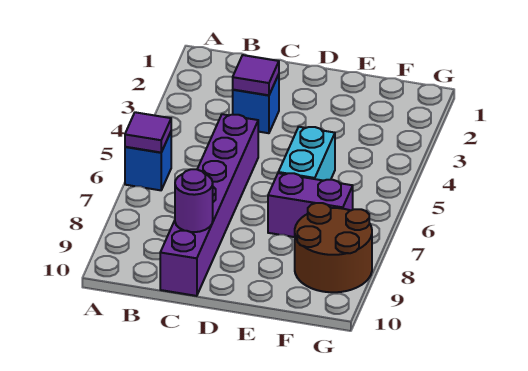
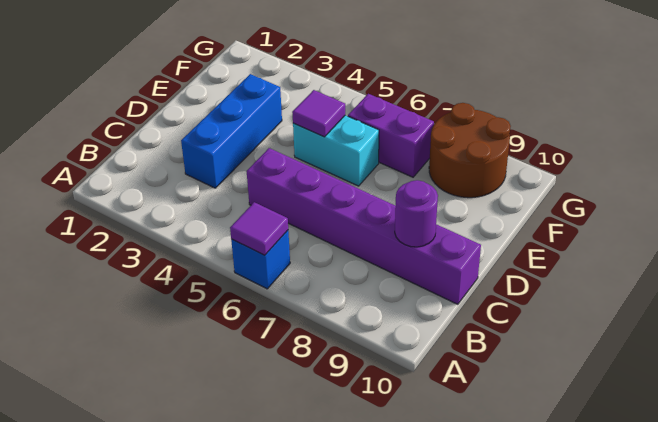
blue 1x1 brick [233,74,279,133] -> blue 1x3 brick [181,74,282,188]
purple 1x1 tile [233,55,279,95] -> purple 1x1 tile moved to [292,90,345,137]
purple 1x2 brick [268,173,353,237] -> purple 1x2 brick turned to [348,94,434,177]

